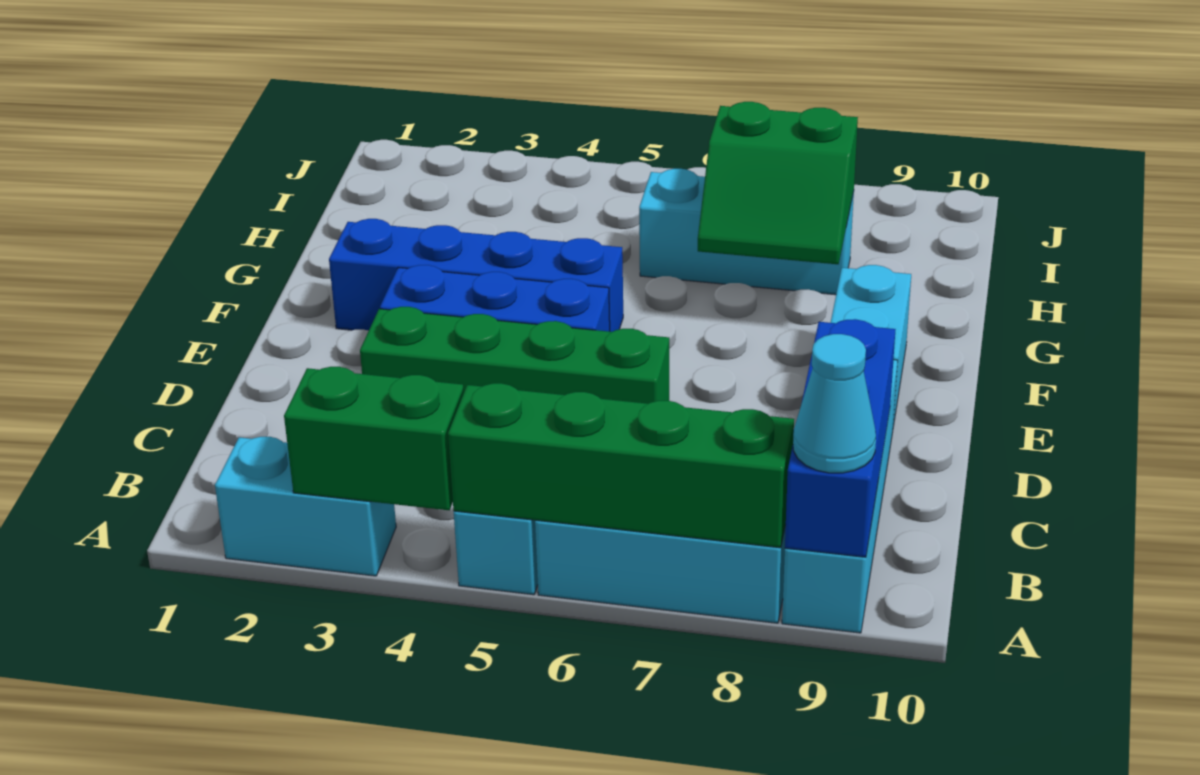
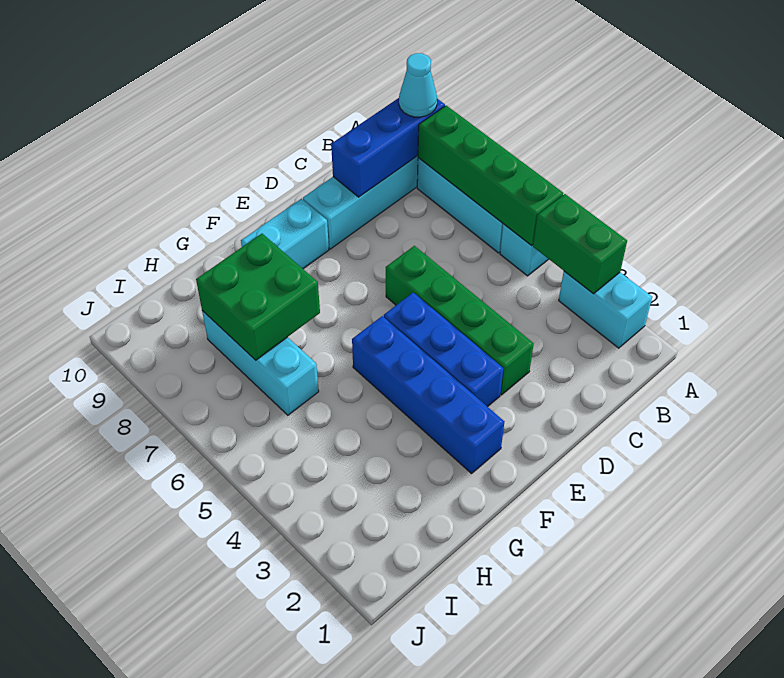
green 2x2 slope [698,102,858,264] -> green 2x2 brick [196,234,320,360]

